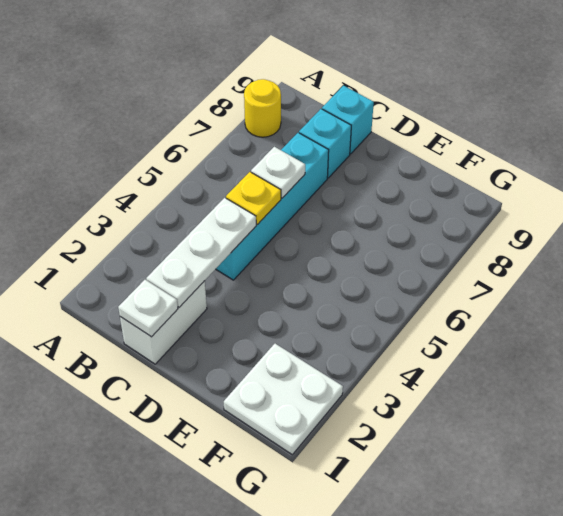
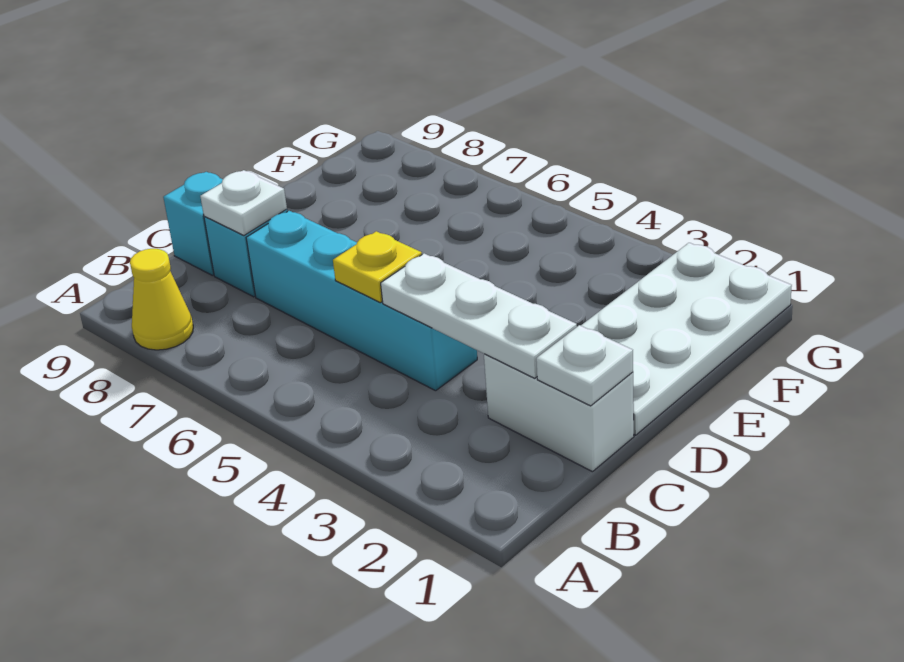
yellow 1x1 round brick [244,79,281,137] -> yellow 1x1 cone [130,249,193,350]
white 1x1 plate [251,147,305,198] -> white 1x1 plate moved to [200,170,287,236]
white 2x2 plate [224,344,343,455] -> white 2x4 plate [581,243,792,435]

